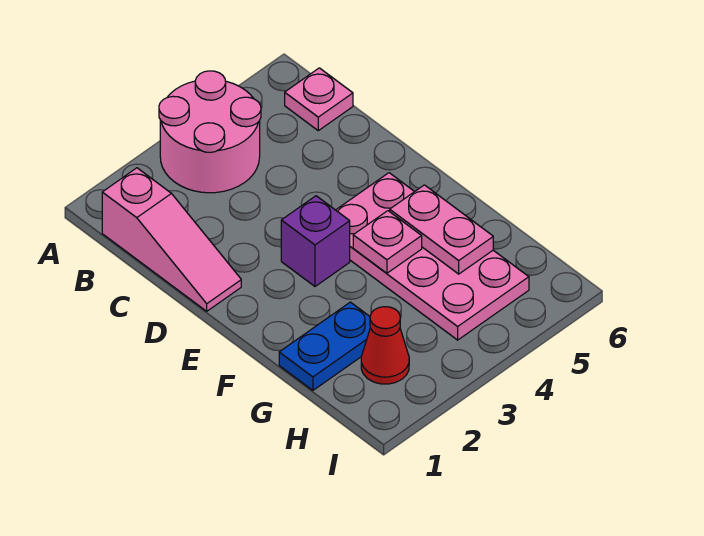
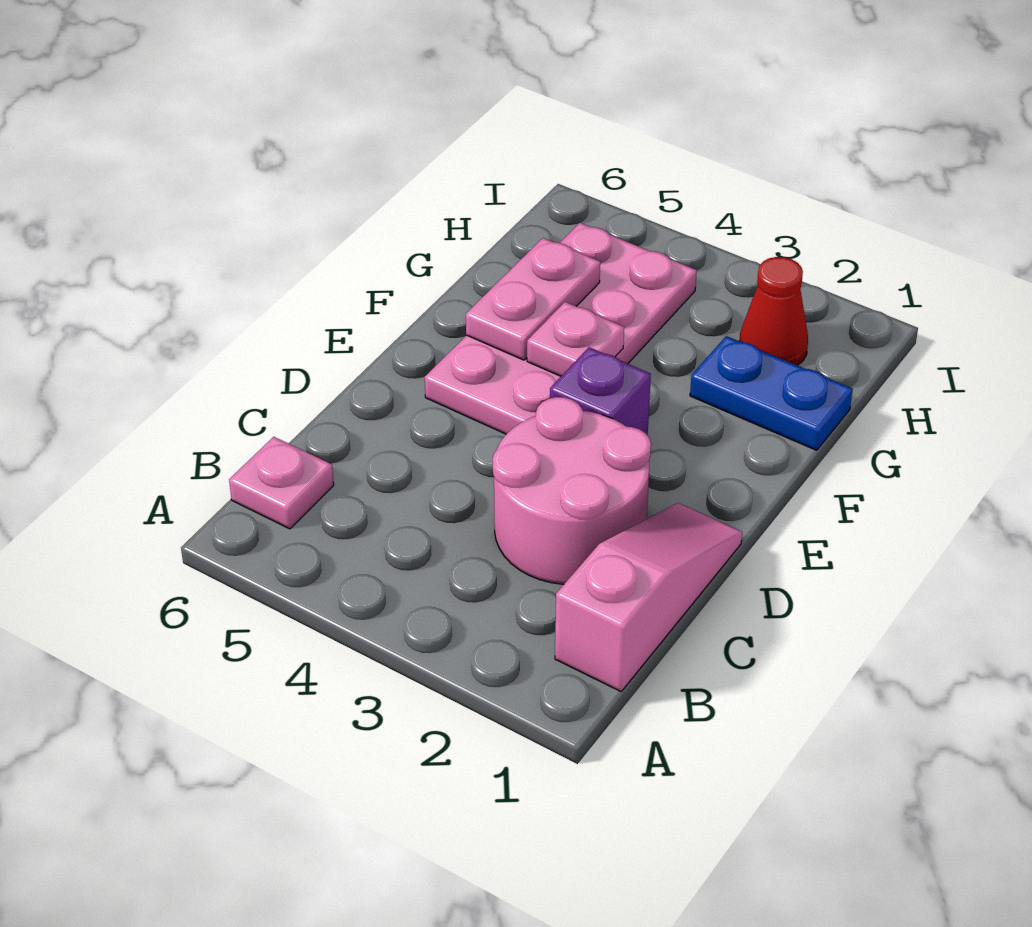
pink 2x2 round brick [159,71,261,193] -> pink 2x2 round brick moved to [492,397,651,584]

